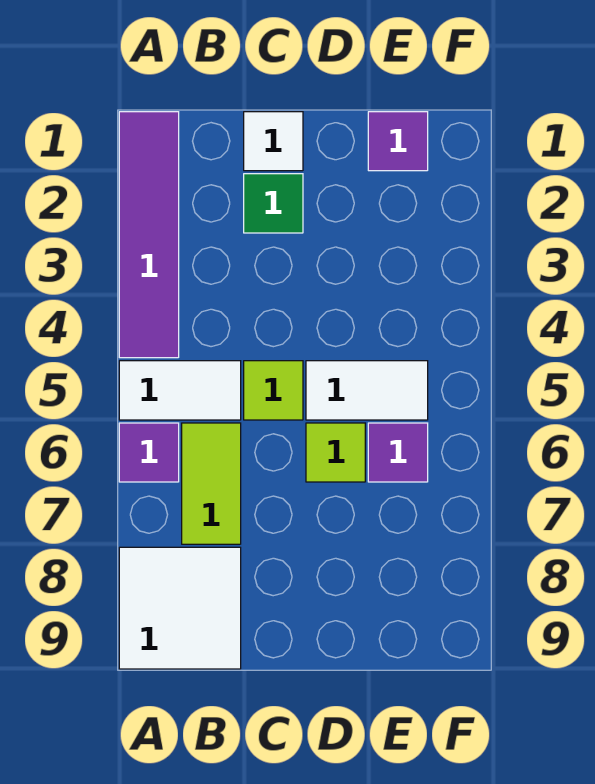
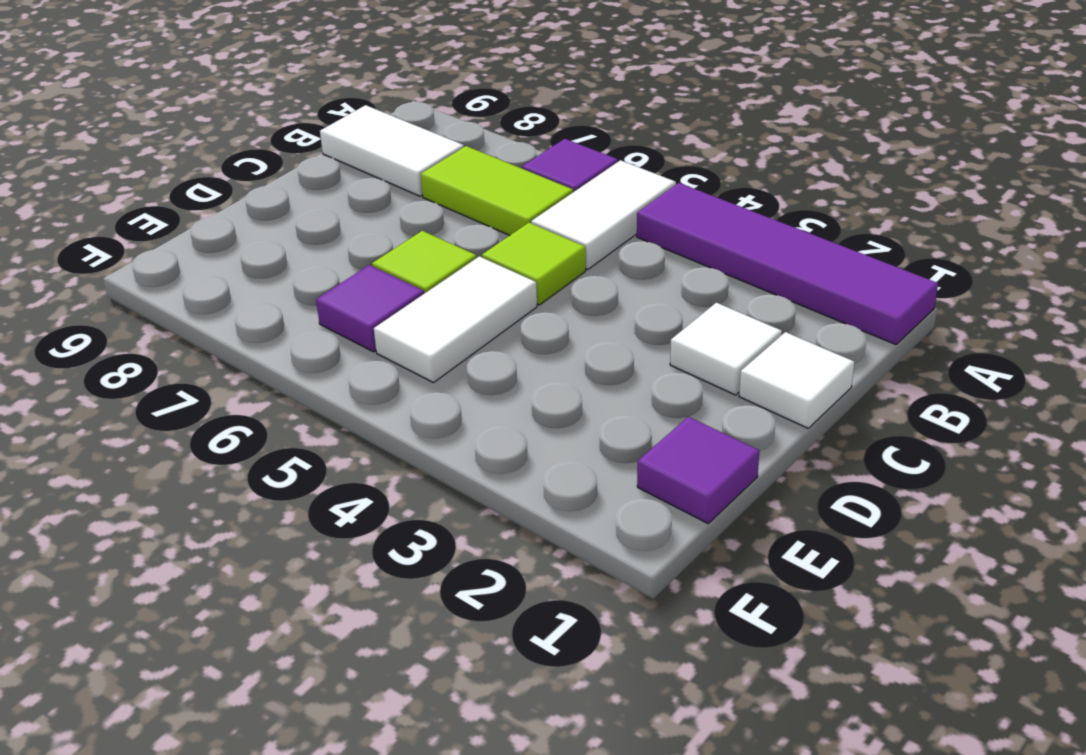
white 2x2 tile [119,547,241,669] -> white 1x2 tile [320,105,464,196]
green 1x1 tile [244,174,303,233] -> white 1x1 tile [670,303,782,395]

